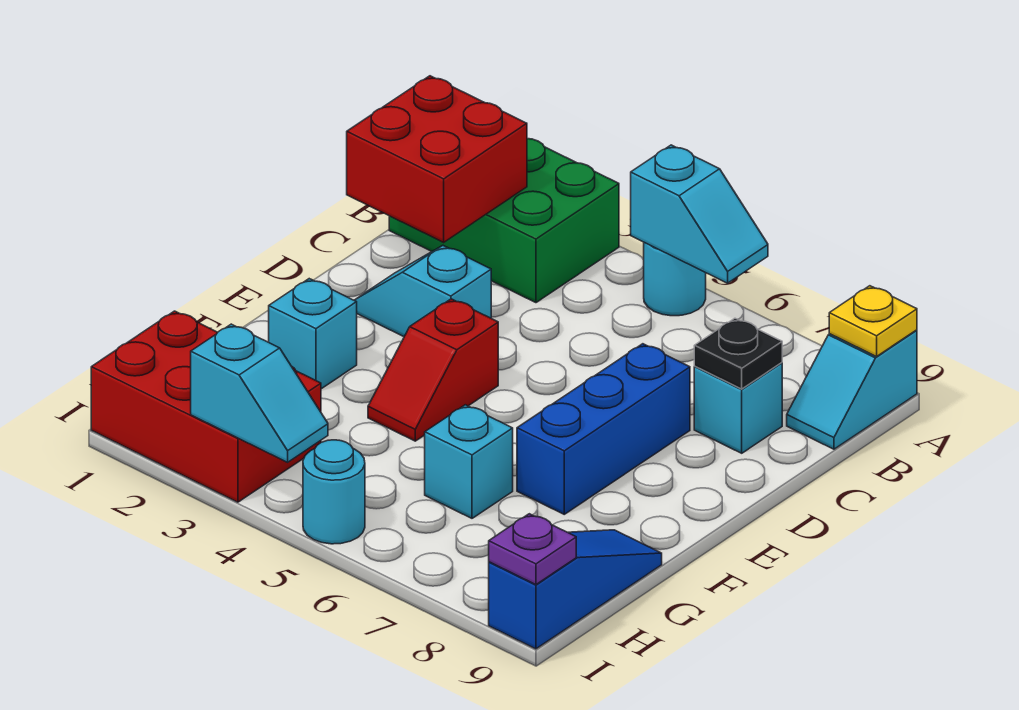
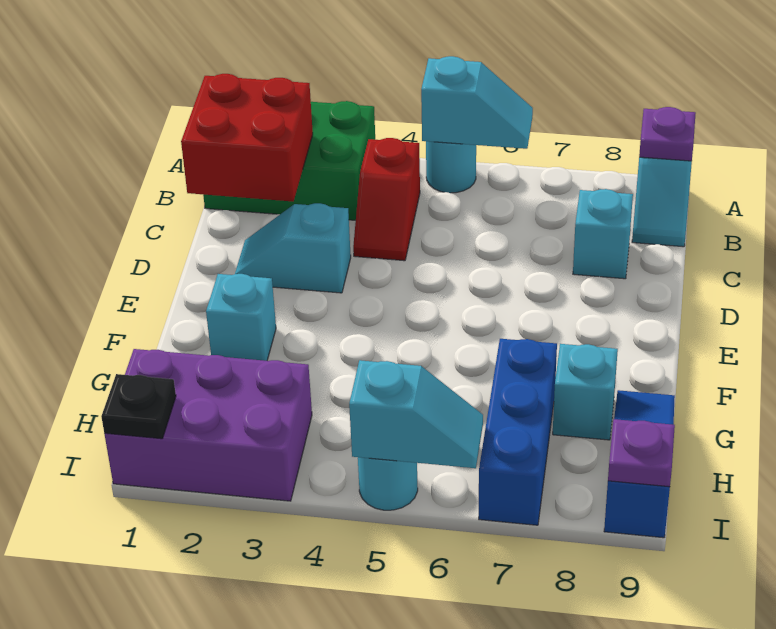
yellow 1x1 plate [829,286,917,357] -> purple 1x1 plate [639,107,696,161]
black 1x1 plate [694,318,782,389] -> black 1x1 plate moved to [101,374,176,439]
blue 1x3 brick [517,344,690,514] -> blue 1x3 brick moved to [479,339,557,525]
red 1x2 slope [368,299,498,441] -> red 1x2 slope moved to [353,138,420,261]
cyan 1x1 brick [425,405,513,518] -> cyan 1x1 brick moved to [553,344,618,440]
red 2x3 brick [91,311,321,502] -> purple 2x3 brick [105,349,312,501]
cyan 1x2 slope [191,324,328,462] -> cyan 1x2 slope moved to [349,360,483,468]

